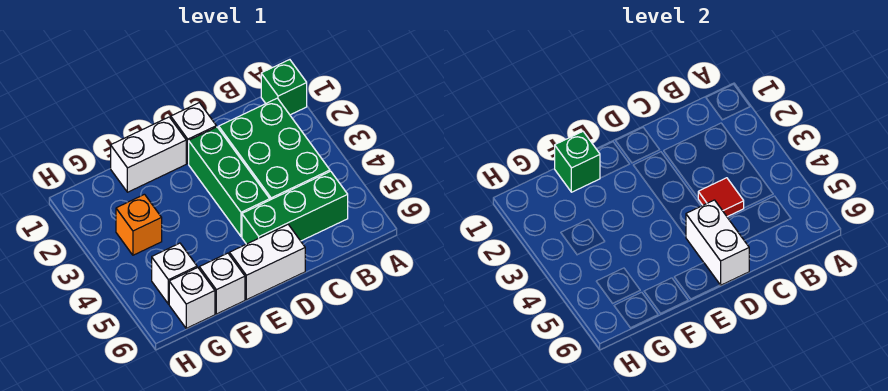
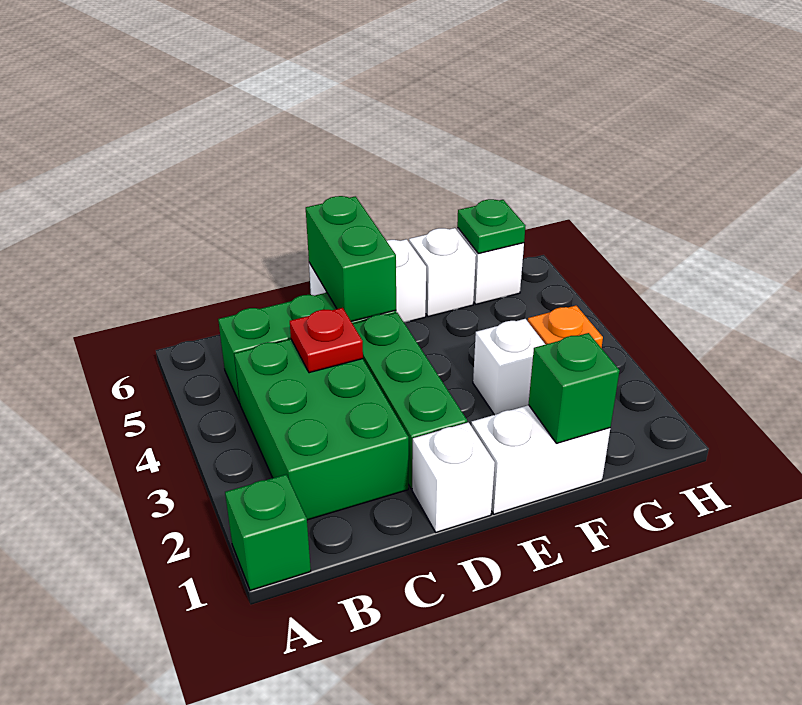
red 1x1 tile [698,178,744,217] -> red 1x1 plate [290,308,363,373]
white 1x2 brick [686,200,749,285] -> green 1x2 brick [306,196,396,321]
white 1x1 brick [152,243,197,304] -> white 1x1 brick moved to [473,319,545,415]
none -> green 1x1 plate [457,199,525,254]

